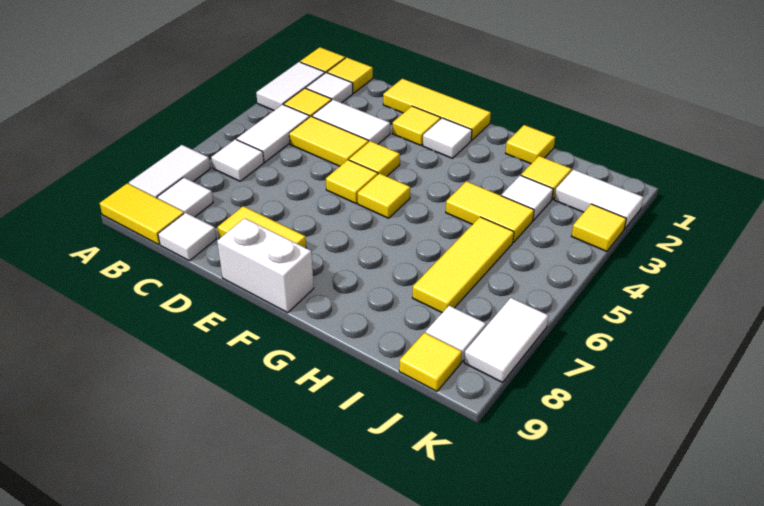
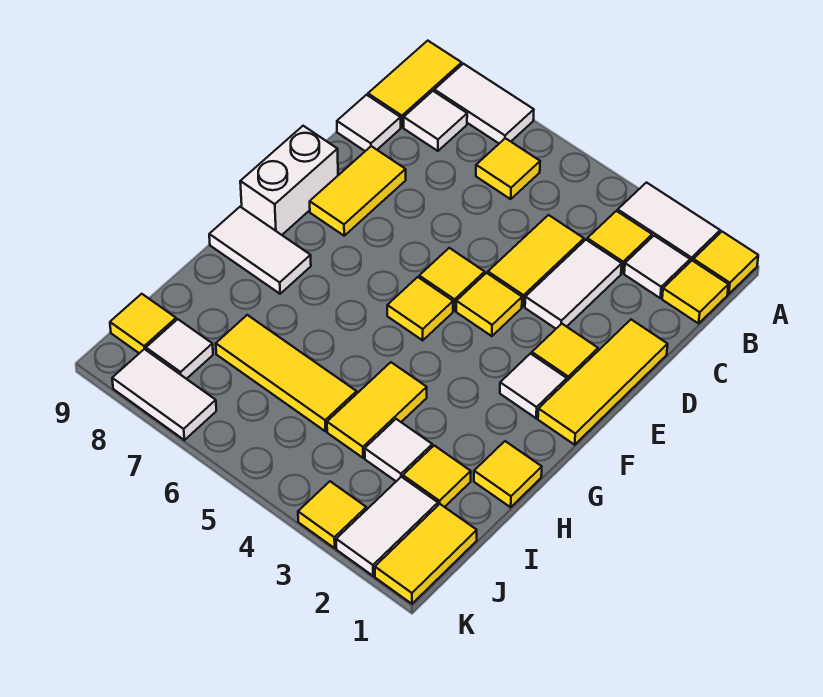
white 1x2 tile [237,104,310,162] -> white 1x2 tile moved to [209,207,311,294]
white 1x1 tile [211,139,264,181] -> yellow 1x1 tile [476,138,540,199]
none -> yellow 1x2 tile [375,504,477,604]

